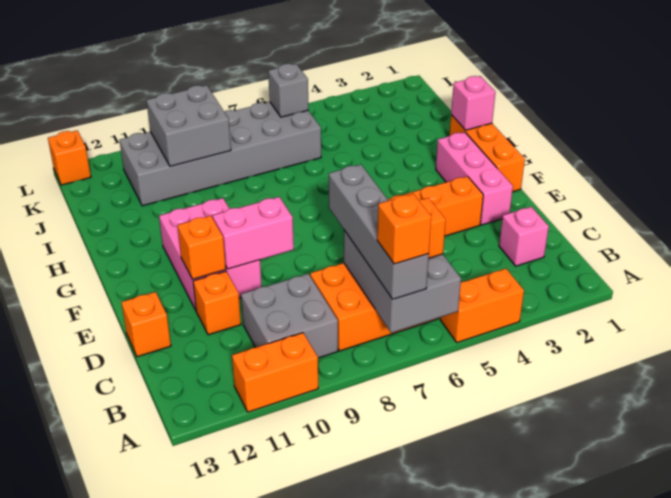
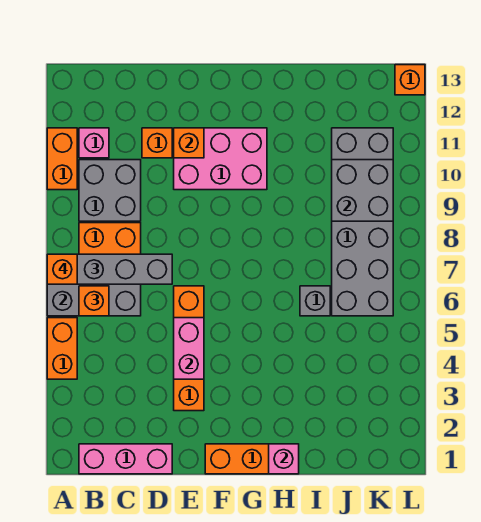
pink 1x1 brick [499,207,549,266] -> pink 1x1 brick moved to [79,128,109,158]
orange 1x1 brick [121,292,171,357] -> none
pink 1x3 brick [436,132,513,225] -> pink 1x3 brick moved to [79,444,172,474]
pink 1x2 brick [213,197,294,269] -> pink 1x2 brick moved to [174,318,204,379]
grey 1x1 brick [268,64,308,117] -> grey 1x1 brick moved to [300,286,330,316]

